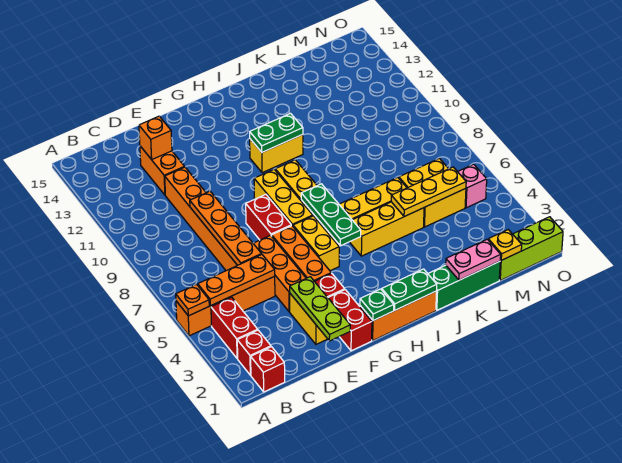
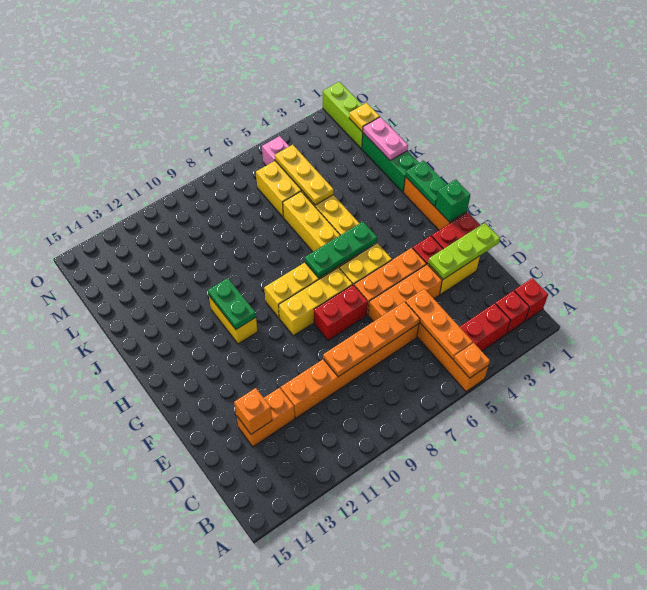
green 1x1 plate [360,289,394,321] -> green 1x1 brick [435,179,470,222]

